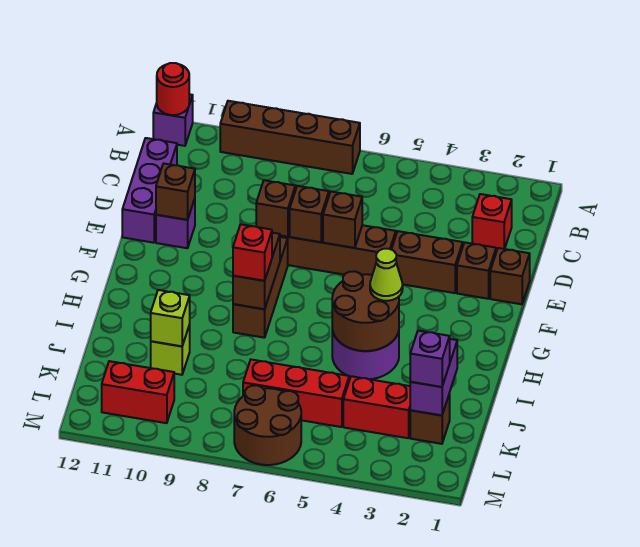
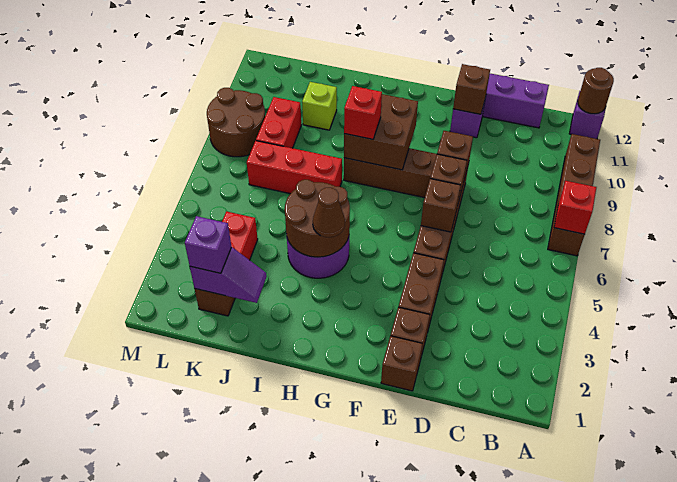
red 1x1 round brick [157,63,189,115] -> brown 1x1 round brick [578,68,614,114]
red 1x1 brick [472,194,512,249] -> red 1x1 brick moved to [554,181,596,234]
brown 1x2 brick [233,233,280,309] -> brown 2x2 brick [344,94,418,170]
lime 1x1 cone [370,249,403,301] -> brown 1x1 cone [313,188,345,237]
purple 1x2 brick [410,339,457,415] -> purple 1x2 slope [190,247,267,303]
lime 1x1 brick [151,290,190,346] -> none
red 1x3 brick [243,360,349,427] -> red 1x3 brick turned to [247,141,342,194]
brown 2x2 round brick [234,385,301,465] -> brown 2x2 round brick moved to [207,88,265,157]
red 1x2 brick [102,361,174,423] -> red 1x2 brick moved to [256,97,301,148]

